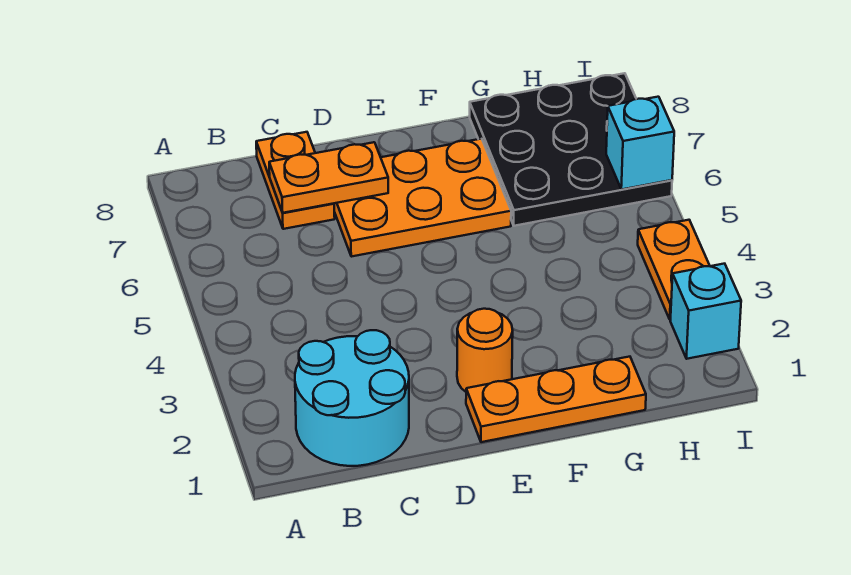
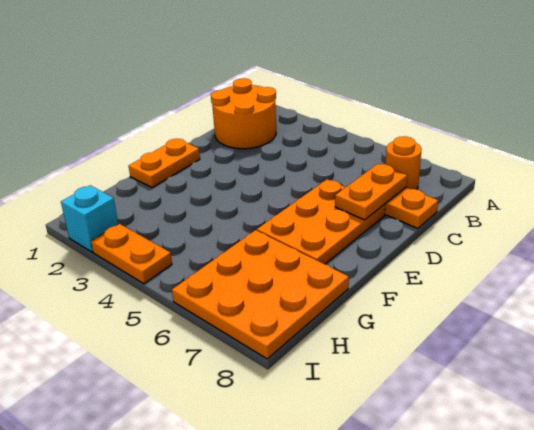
cyan 2x2 round brick [295,330,409,466] -> orange 2x2 round brick [211,78,276,149]
orange 1x3 plate [466,357,646,442] -> orange 1x2 plate [129,139,200,188]
orange 1x1 round brick [457,309,513,392] -> orange 1x1 round brick moved to [386,136,421,189]
black 3x3 plate [470,73,672,226] -> orange 3x3 plate [172,230,349,359]
cyan 1x1 brick [606,97,674,189] -> none

